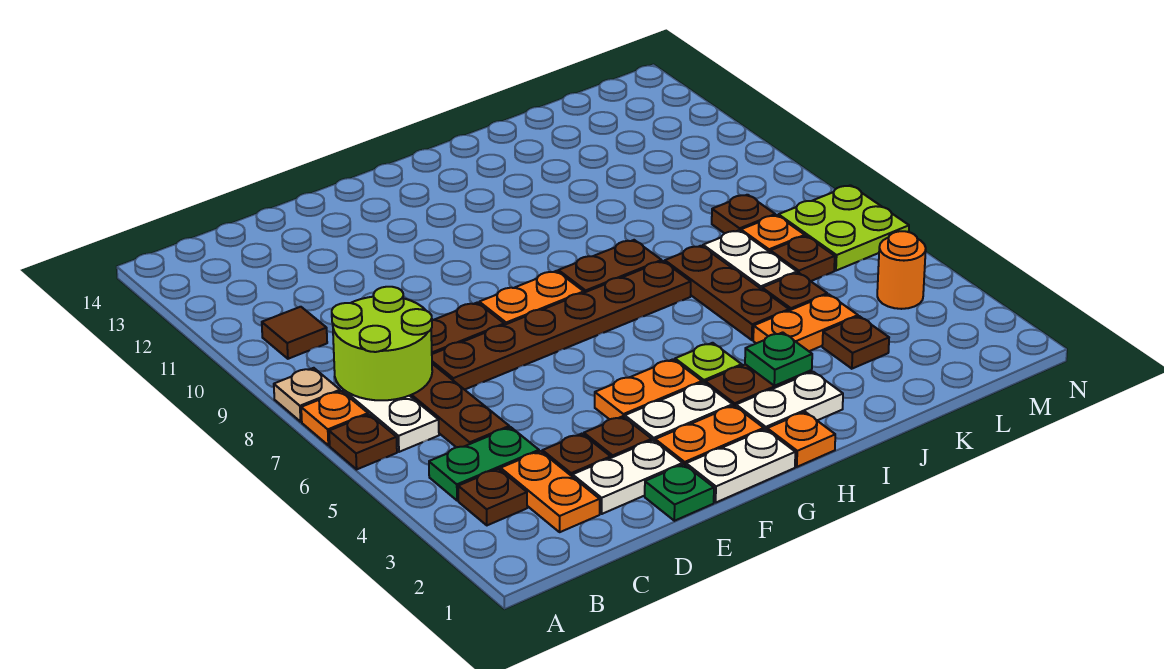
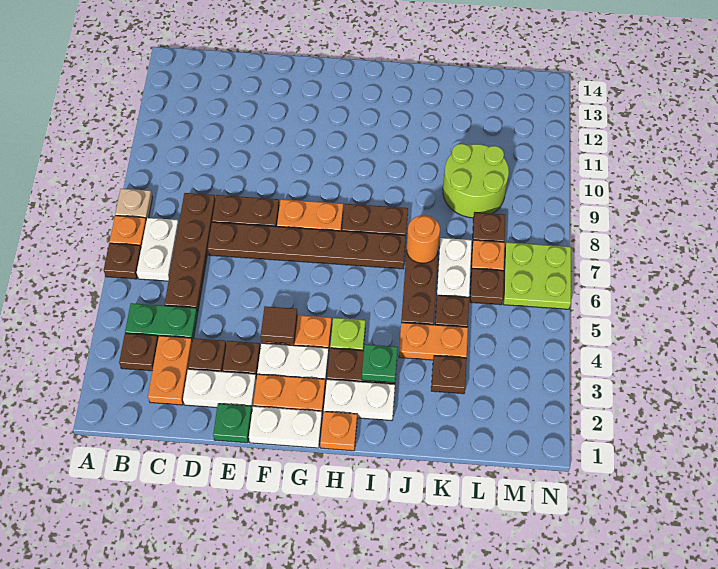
lime 2x2 round brick [332,287,432,400] -> lime 2x2 round brick moved to [443,144,509,218]
brown 1x1 tile [262,307,327,359] -> brown 1x1 tile moved to [261,306,297,344]
orange 1x1 round brick [877,231,926,309] -> orange 1x1 round brick moved to [407,215,440,263]

